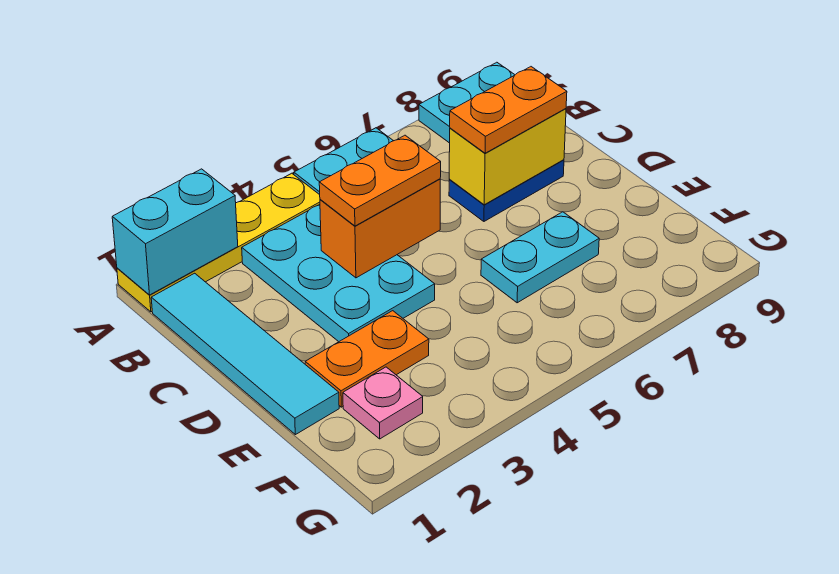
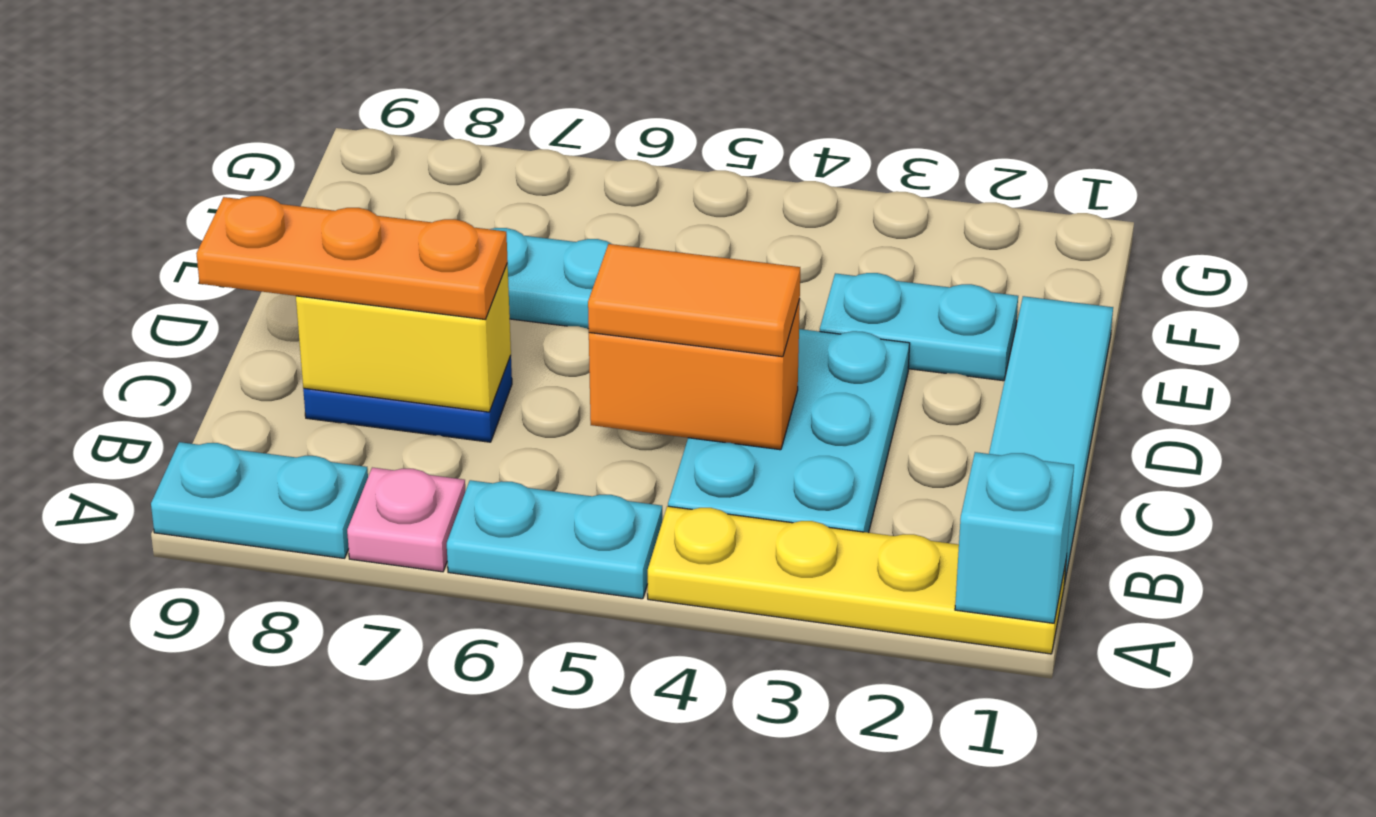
cyan 1x2 brick [112,169,238,295] -> cyan 1x1 brick [955,452,1074,623]
orange 1x2 plate [319,135,441,226] -> orange 1x2 tile [588,244,800,357]
orange 1x2 plate [450,67,567,153] -> orange 1x3 plate [196,196,508,319]
orange 1x2 plate [305,311,429,407] -> cyan 1x2 plate [820,273,1018,381]
pink 1x1 plate [343,367,423,439] -> pink 1x1 plate moved to [347,467,465,572]

